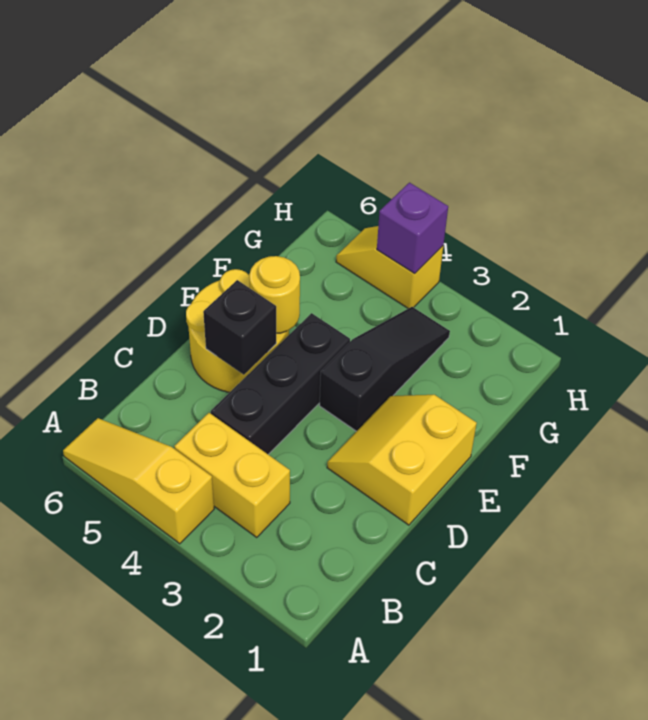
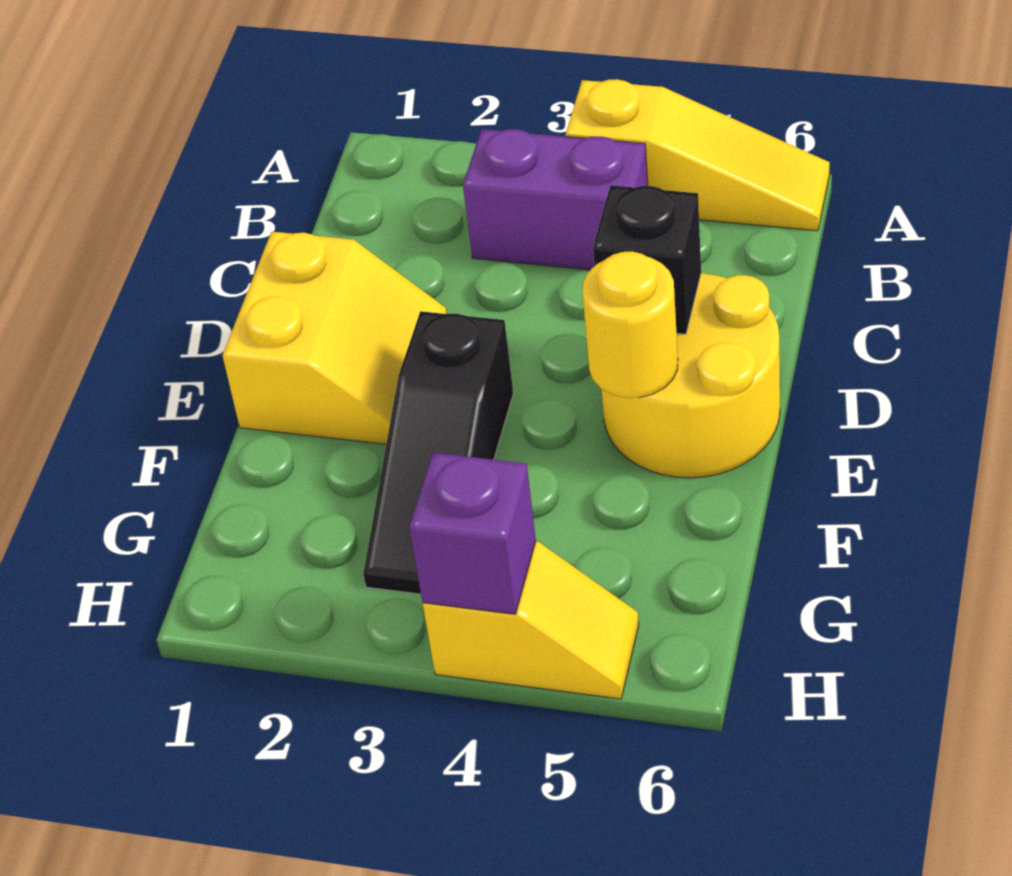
yellow 1x2 brick [174,413,290,537] -> purple 1x2 brick [463,129,648,270]
black 1x3 brick [211,313,350,454] -> none

